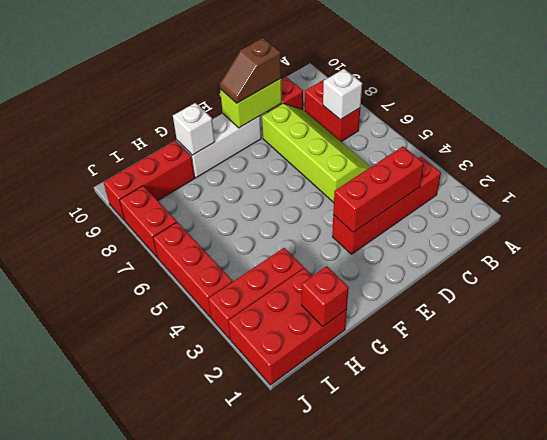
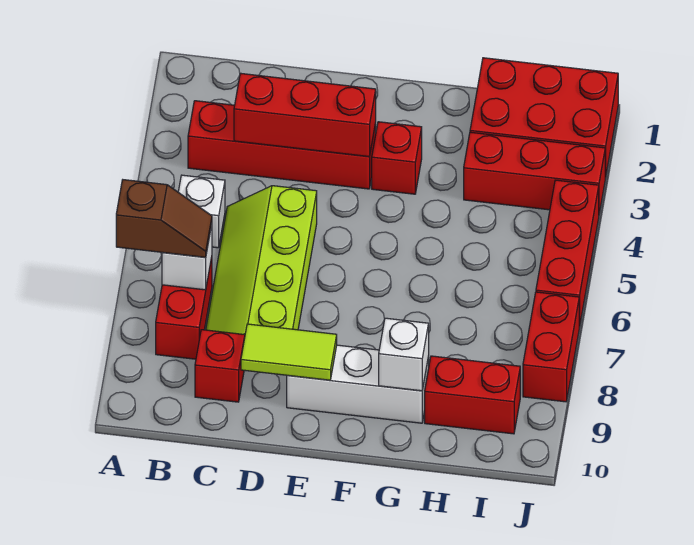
none -> white 1x1 brick [178,175,225,248]
lime 1x2 brick [220,79,282,128] -> lime 1x2 tile [241,324,337,380]
brown 1x2 slope [220,38,281,103] -> brown 1x2 slope moved to [116,180,212,257]
red 1x1 brick [302,266,349,326] -> red 1x1 brick moved to [372,122,422,194]
red 1x3 brick [104,141,195,220] -> red 1x2 brick [425,356,520,434]

